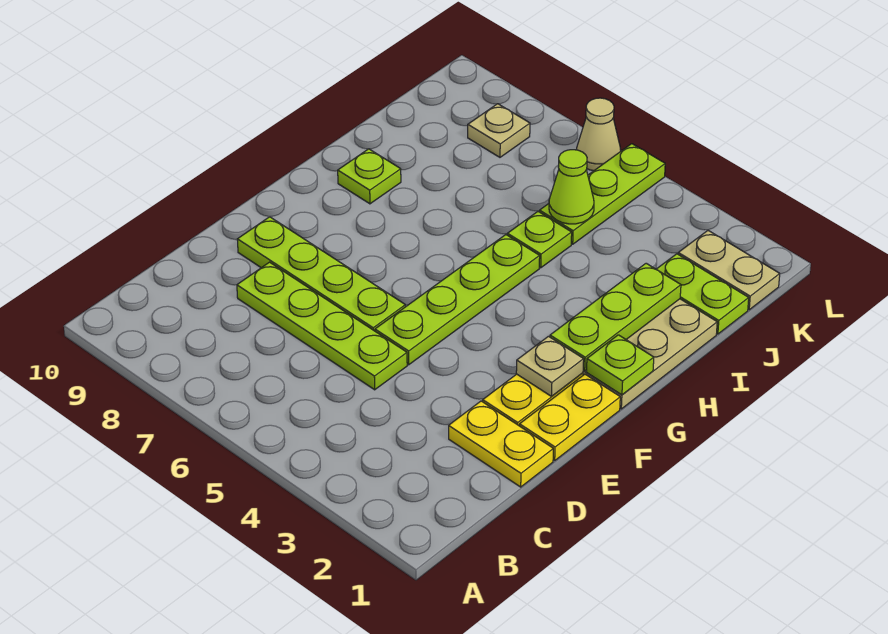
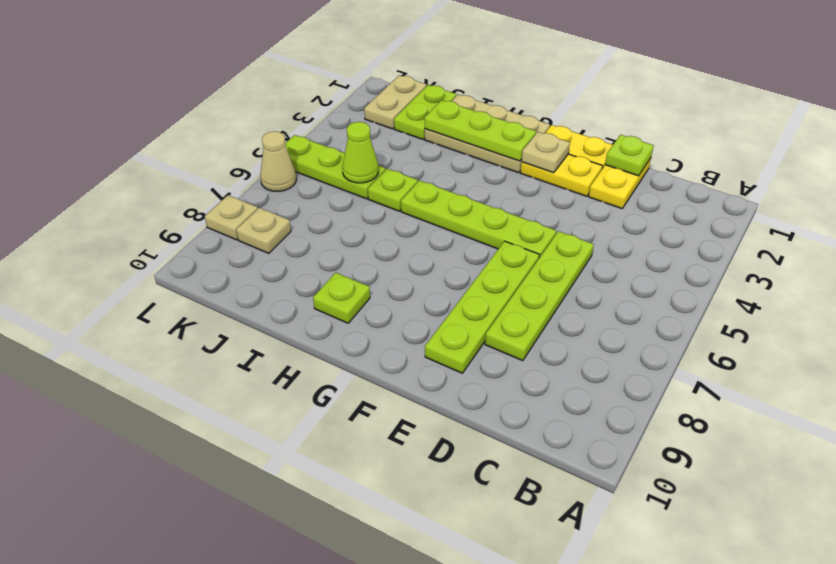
lime 1x1 plate [587,335,654,395] -> lime 1x1 plate moved to [605,135,654,176]
none -> tan 1x1 plate [205,195,258,240]

